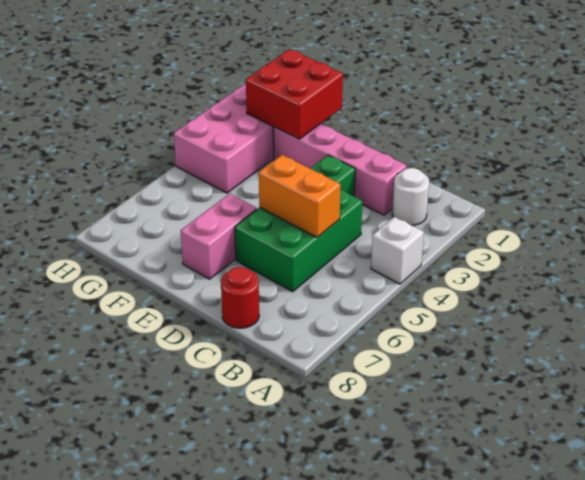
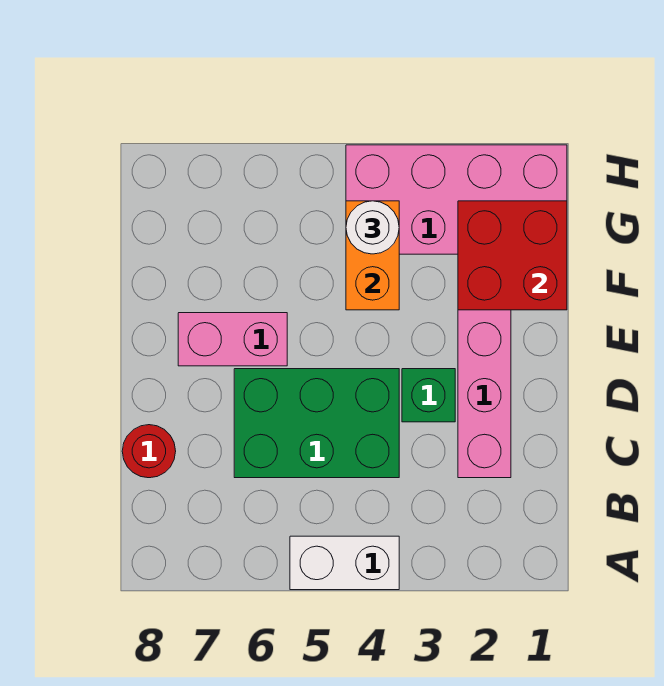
white 1x1 brick [371,217,424,284] -> white 1x2 brick [290,536,399,590]
white 1x1 round brick [392,168,429,225] -> white 1x1 round brick moved to [346,201,399,254]
orange 1x2 brick [259,155,340,237] -> orange 1x2 brick moved to [346,201,399,310]

